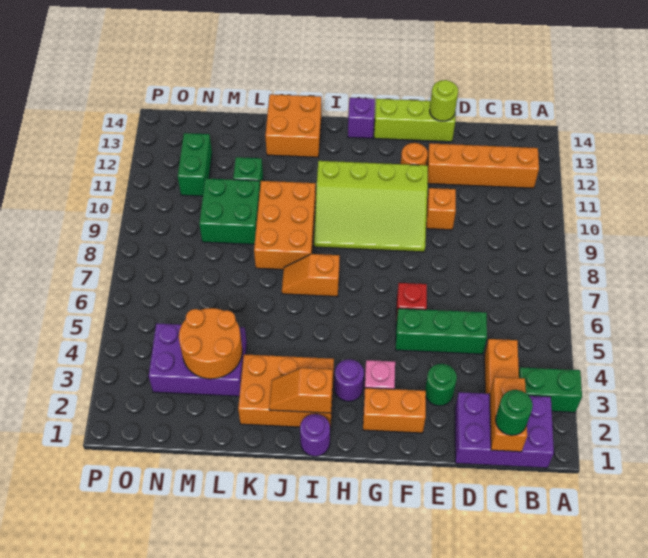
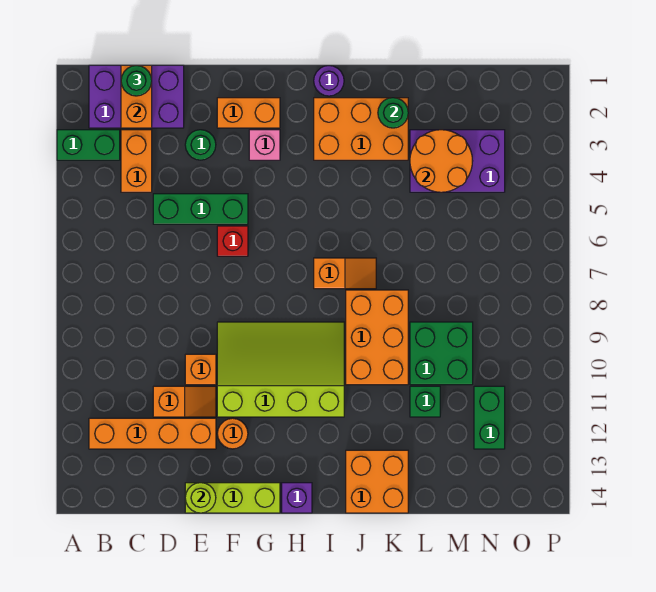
purple 1x1 round brick [334,359,364,402] -> none
orange 1x2 slope [269,368,333,413] -> orange 1x2 slope moved to [153,386,216,417]
none -> green 1x1 round brick [378,98,408,128]

